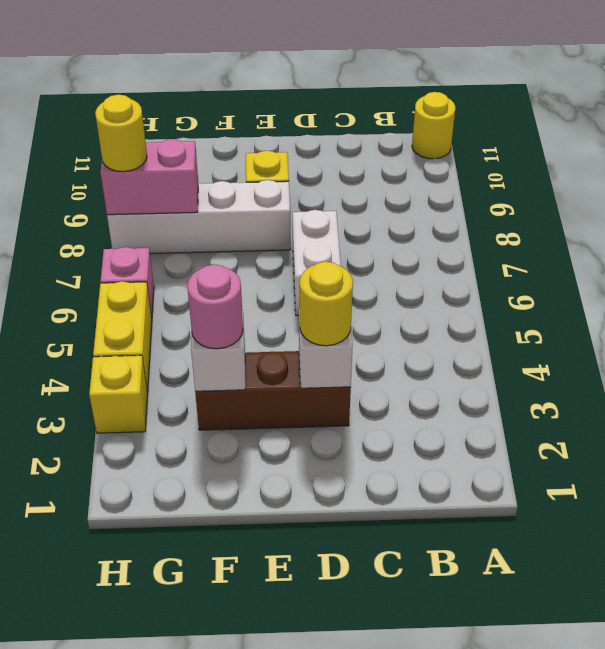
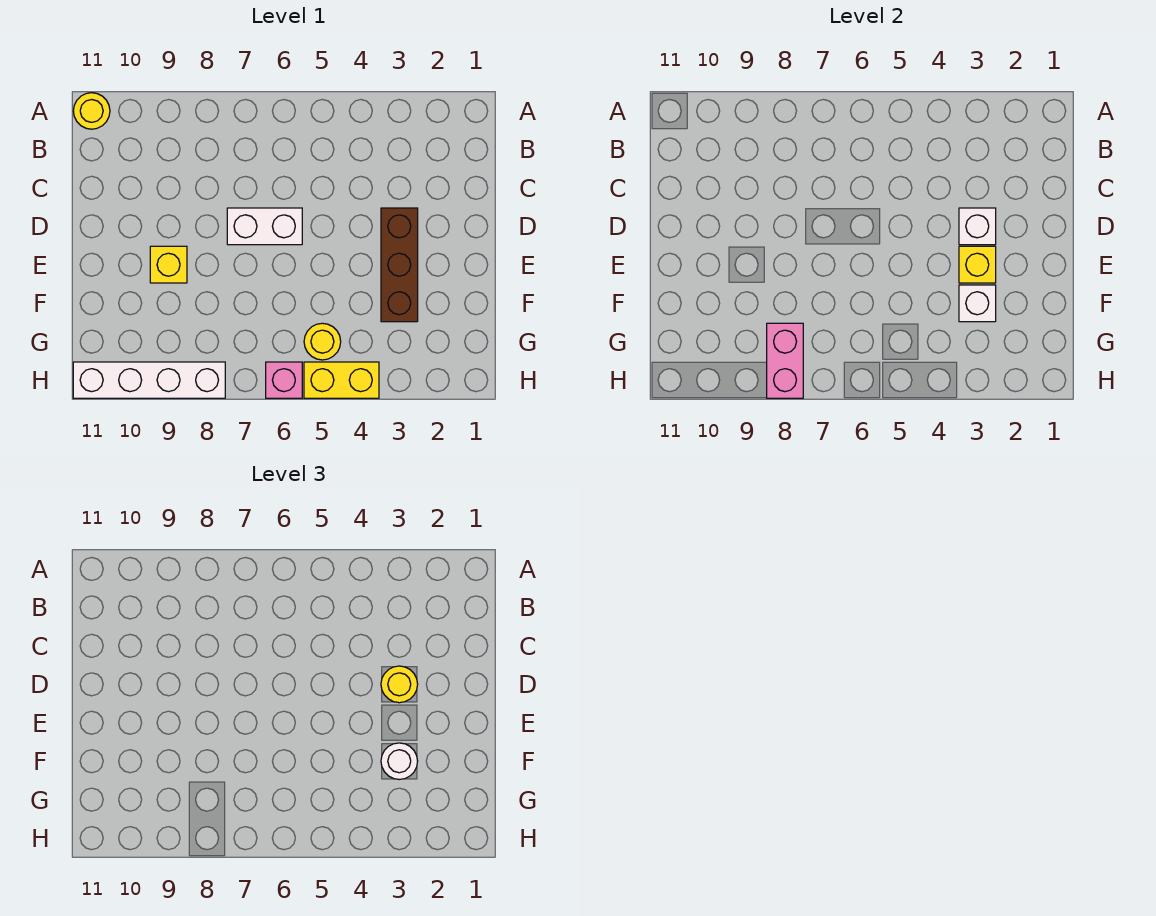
white 1x4 brick [107,180,291,254] -> white 1x4 brick turned to [73,362,225,398]
pink 1x1 round brick [187,264,243,349] -> white 1x1 round brick [381,743,418,780]
yellow 1x1 brick [89,355,148,433] -> yellow 1x1 brick moved to [959,246,996,283]
yellow 1x1 round brick [95,95,147,172] -> yellow 1x1 round brick moved to [304,323,341,360]

